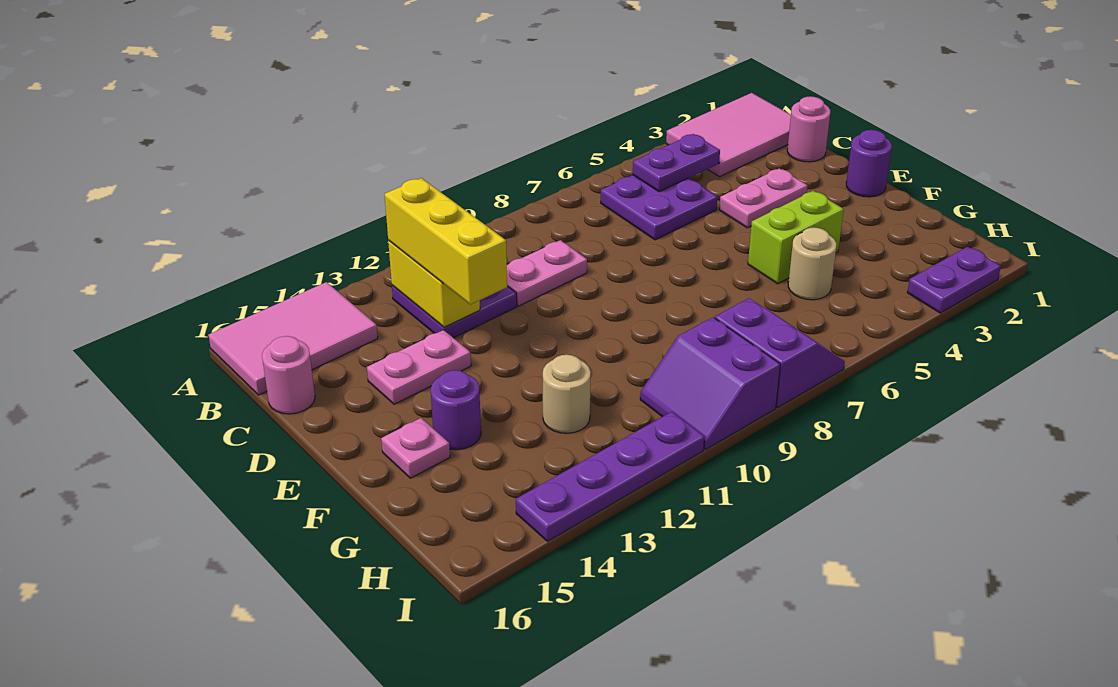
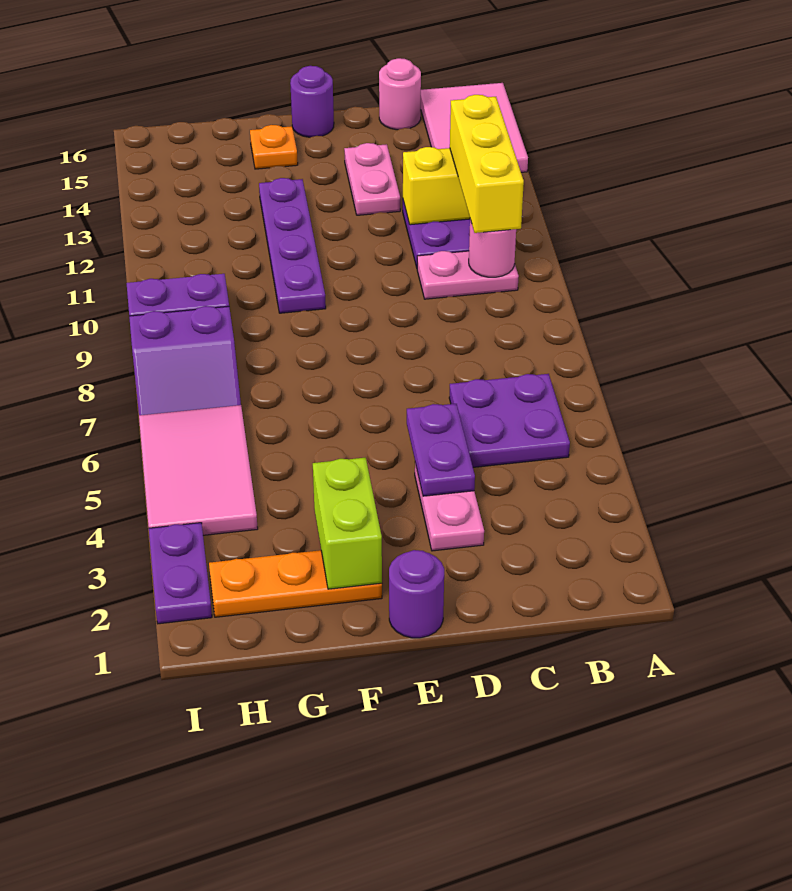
pink 2x3 tile [666,93,791,177] -> pink 2x3 tile moved to [139,405,258,535]
purple 1x2 plate [633,134,720,192] -> purple 1x2 plate moved to [407,404,475,496]
yellow 1x3 brick [385,178,507,305] -> yellow 1x3 brick turned to [450,95,524,233]
pink 1x1 round brick [787,96,830,162] -> pink 1x1 round brick moved to [469,219,516,277]
pink 1x2 plate [507,240,587,306] -> pink 1x2 plate turned to [417,251,519,299]
none -> orange 1x3 plate [209,550,382,617]
lime 1x2 brick [748,191,844,284] -> lime 1x2 brick moved to [313,458,382,589]
purple 1x1 round brick [431,370,481,450] -> purple 1x1 round brick moved to [290,66,334,137]
pink 1x1 plate [381,418,450,478] -> orange 1x1 plate [250,125,298,169]
tan 1x1 round brick [788,227,836,300] -> none
tan 1x1 round brick [543,355,591,433] -> none
purple 1x4 plate [516,412,705,541] -> purple 1x4 plate moved to [259,178,326,313]

